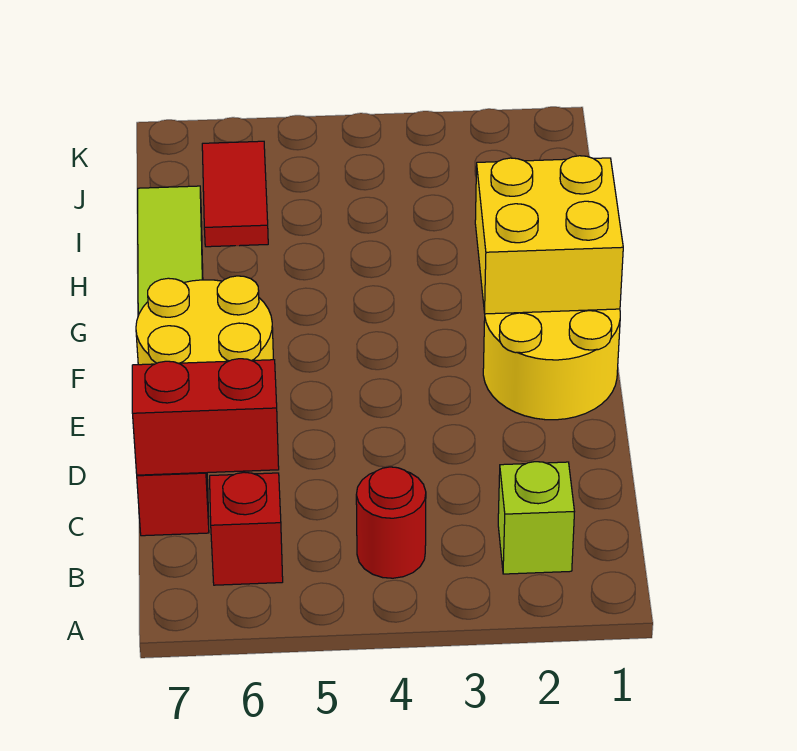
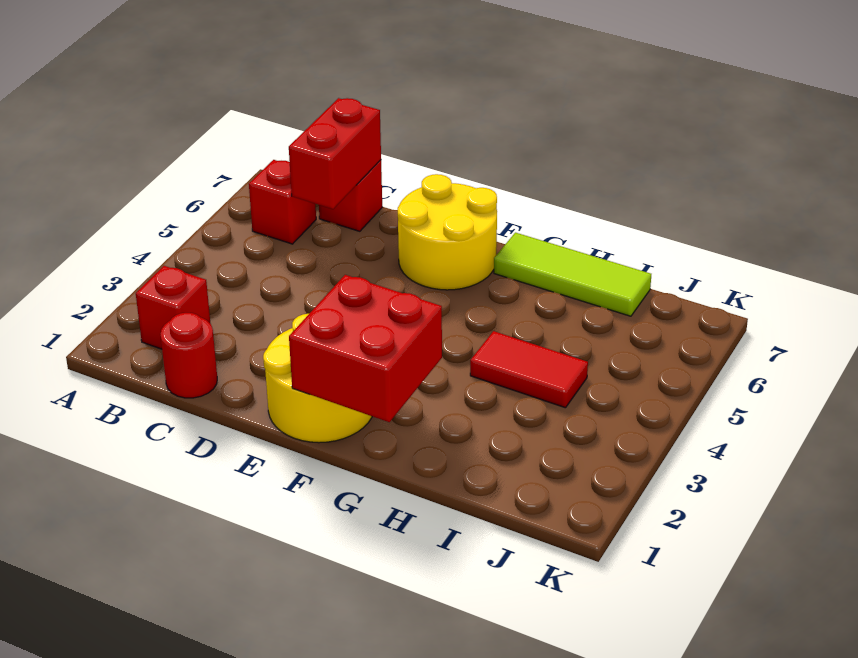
lime 1x1 brick [498,462,574,574] -> red 1x1 brick [136,266,211,349]
red 1x1 round brick [356,467,426,578] -> red 1x1 round brick moved to [160,313,217,398]
yellow 2x2 brick [475,156,623,314] -> red 2x2 brick [289,275,442,422]
red 1x2 tile [202,141,268,247] -> red 1x2 tile moved to [470,331,588,408]

